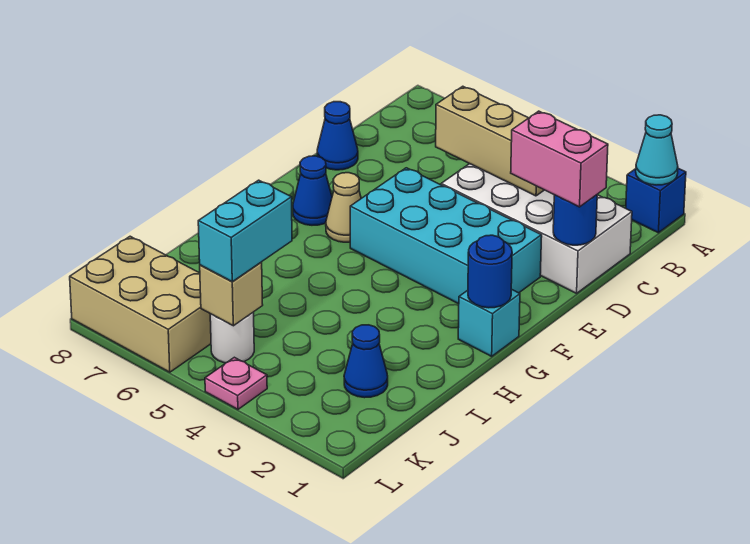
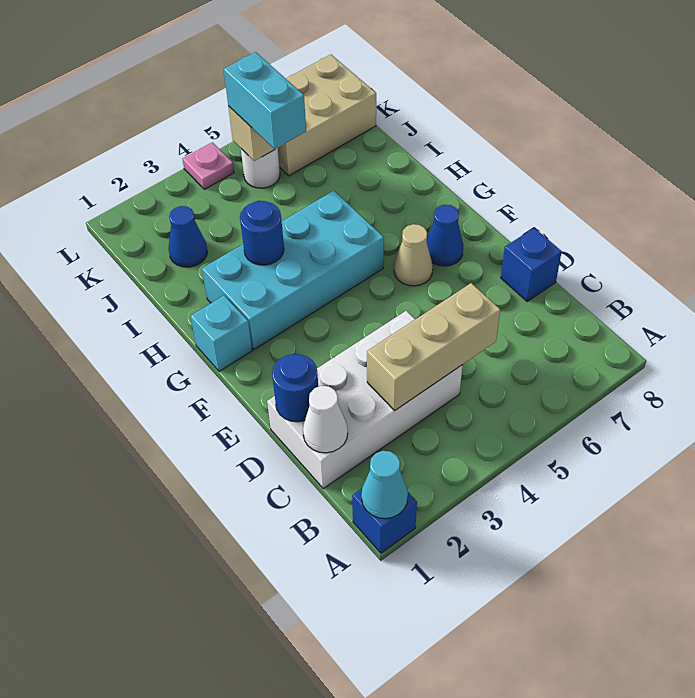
none -> white 1x1 cone [303,386,348,453]
pink 1x2 brick [511,111,608,207] -> none
blue 1x1 cone [317,102,358,170] -> blue 1x1 brick [501,228,562,301]
cyan 2x4 brick [350,168,542,304] -> cyan 2x4 brick moved to [202,191,384,349]
blue 1x1 round brick [468,235,512,308] -> blue 1x1 round brick moved to [240,201,284,265]

